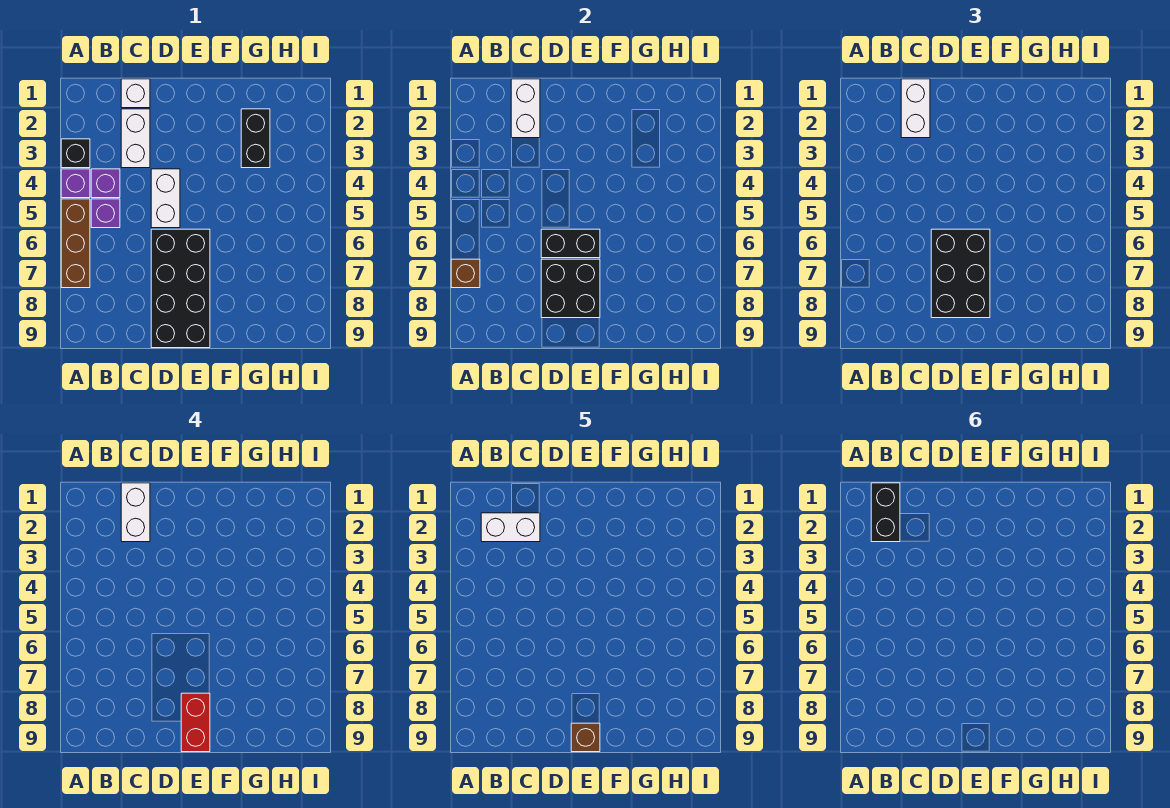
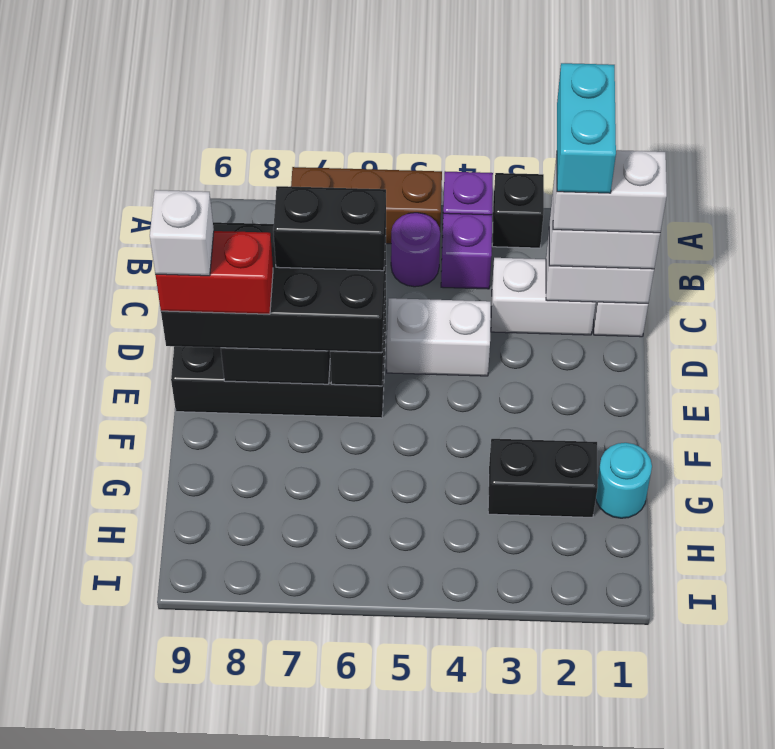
brown 1x1 brick [451,259,480,288] -> none
black 1x2 brick [871,483,900,542] -> black 1x2 brick moved to [273,186,386,271]
white 1x2 brick [481,513,540,542] -> cyan 1x2 brick [557,63,616,193]
purple 1x1 brick [91,199,120,228] -> purple 1x1 round brick [391,213,440,287]
black 2x3 brick [931,229,990,318] -> black 2x4 brick [161,222,386,353]
brown 1x1 brick [571,723,600,752] -> white 1x1 brick [150,190,214,276]
none -> cyan 1x1 round brick [596,443,652,518]

